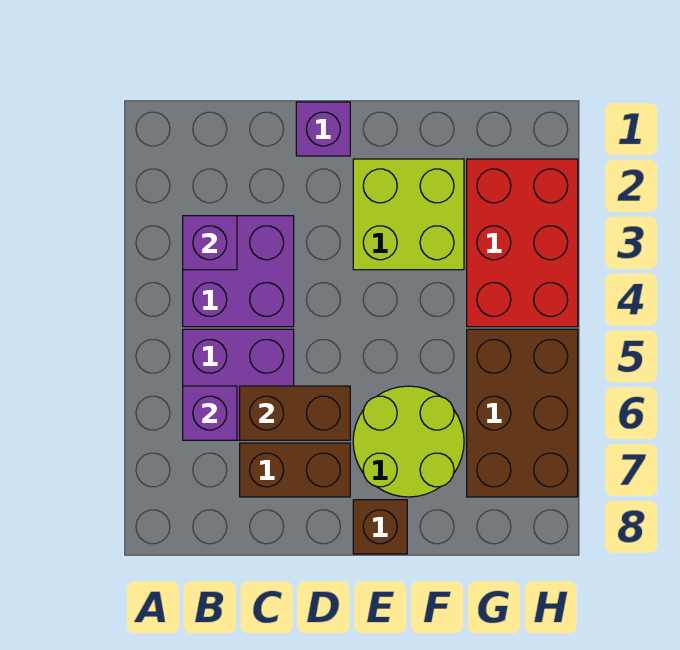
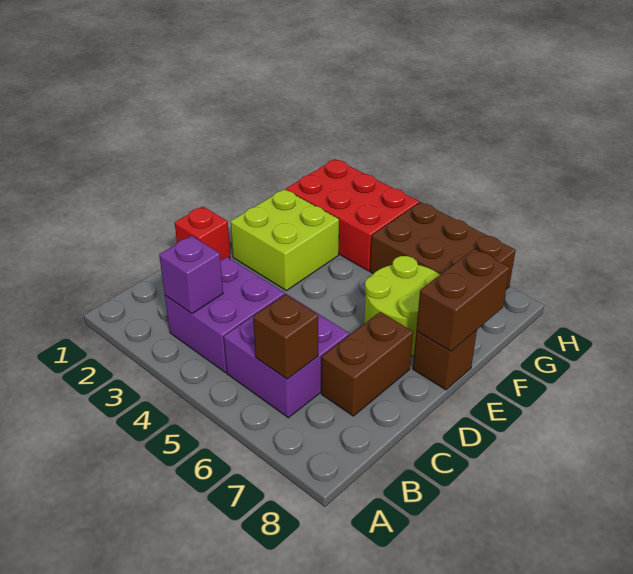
purple 1x1 brick [183,386,237,440] -> brown 1x1 brick [253,294,318,379]
brown 1x2 brick [240,386,350,440] -> brown 1x2 brick moved to [416,249,510,351]
purple 1x1 brick [296,102,350,156] -> red 1x1 brick [175,206,230,261]

